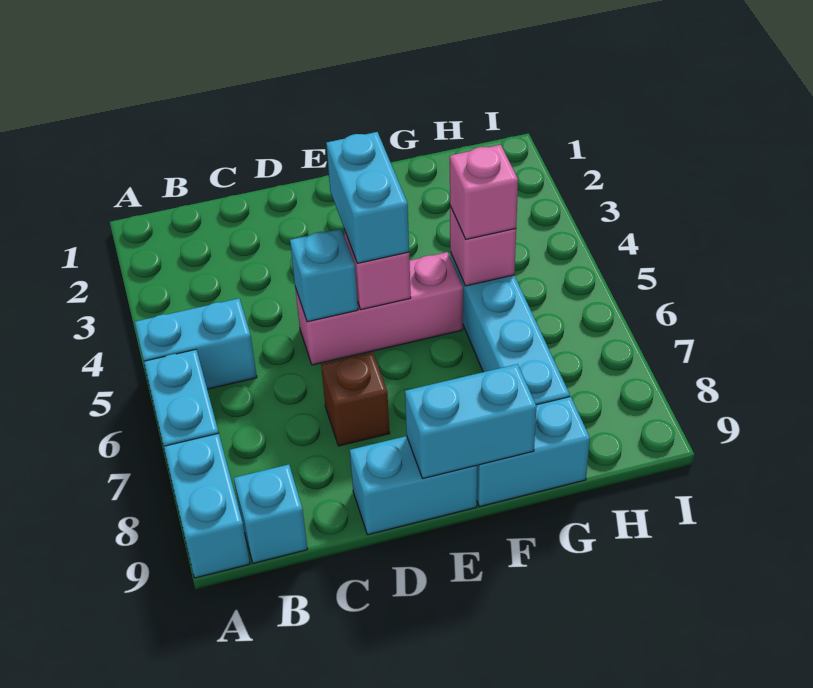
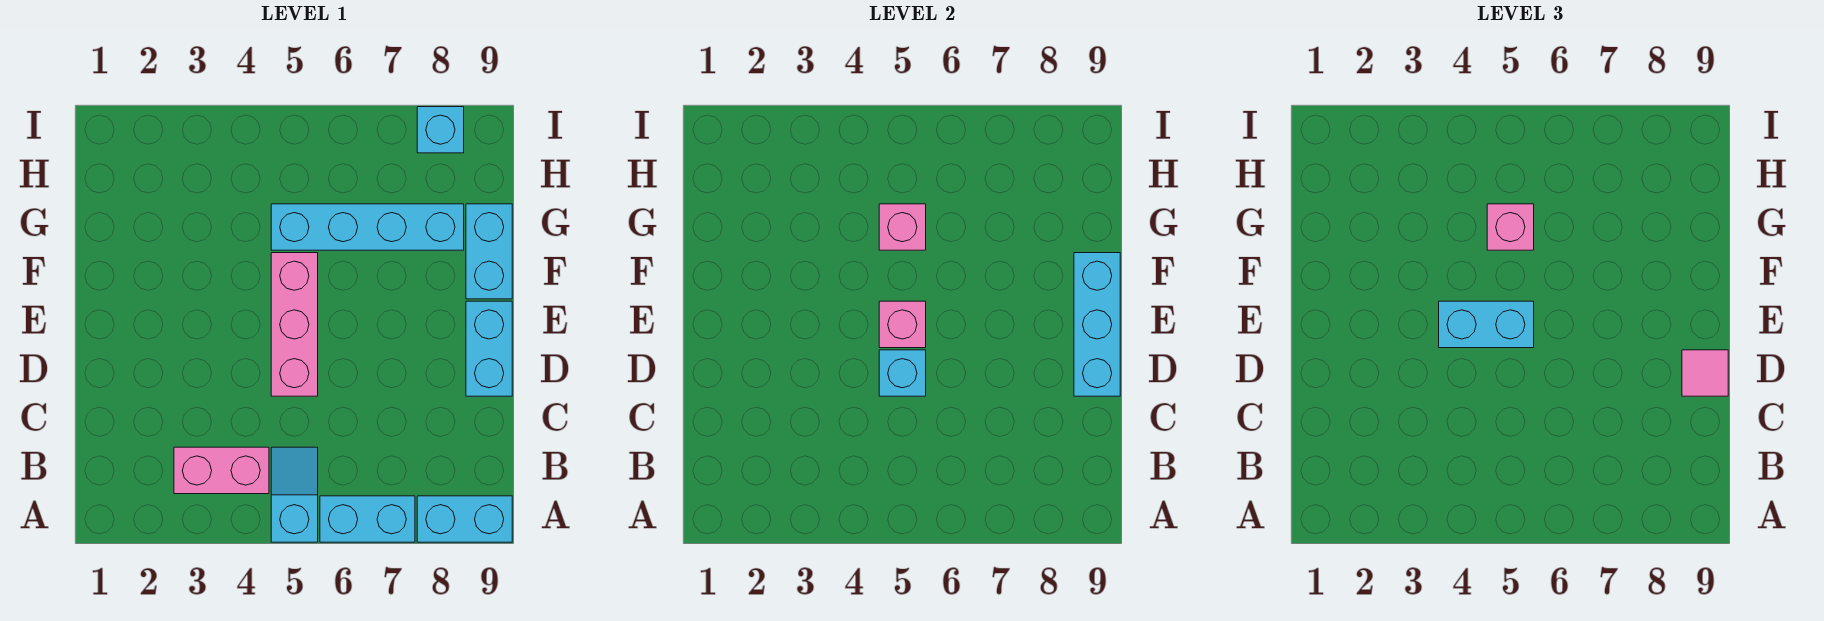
cyan 1x2 brick [135,298,257,389] -> cyan 1x2 slope [271,447,318,542]
none -> pink 1x2 brick [174,447,269,494]
cyan 1x1 brick [234,464,308,563] -> cyan 1x1 brick moved to [417,107,464,153]
brown 1x1 brick [321,352,390,446] -> none
none -> pink 1x1 tile [1682,350,1728,396]
cyan 1x2 brick [405,364,536,478] -> cyan 1x3 brick [1074,253,1120,396]

